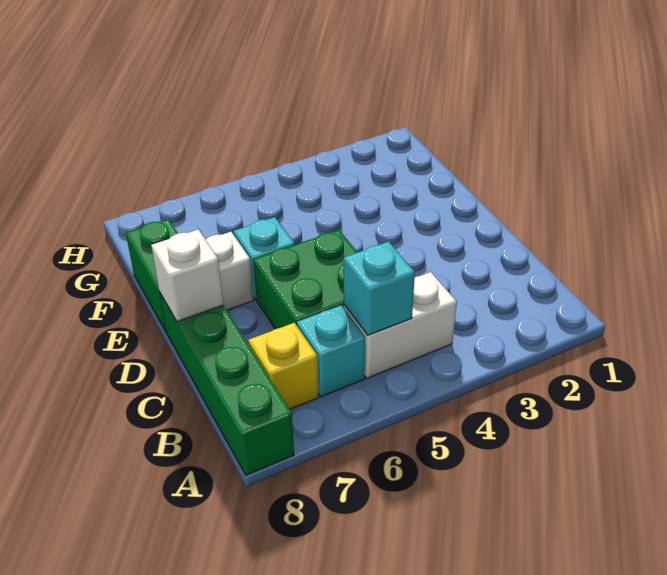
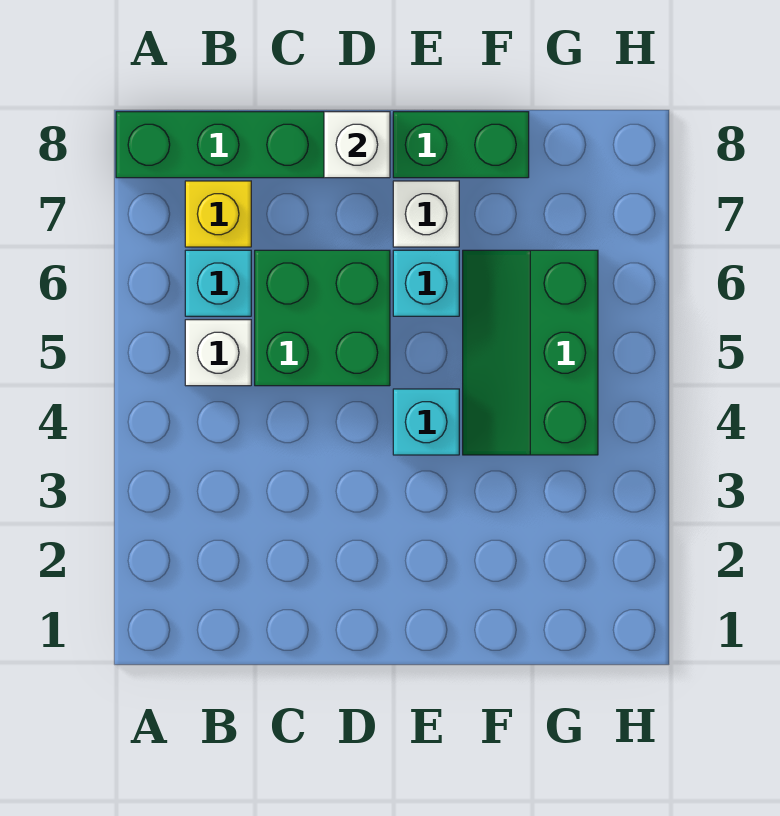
white 1x2 brick [344,272,457,378] -> white 1x1 brick [185,320,251,386]
cyan 1x1 brick [344,242,415,335] -> cyan 1x1 brick moved to [393,389,459,455]
none -> green 2x3 slope [463,250,598,455]

